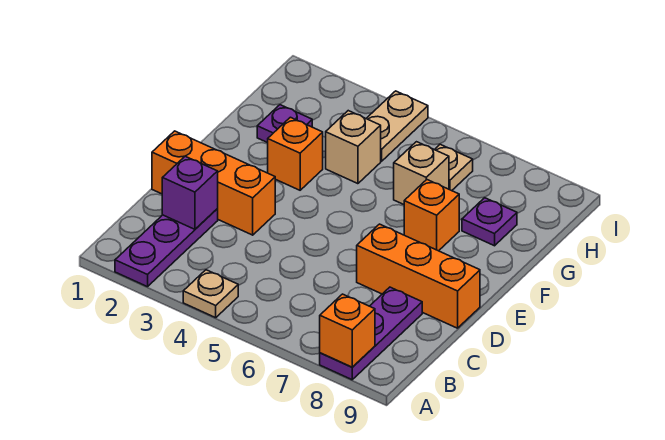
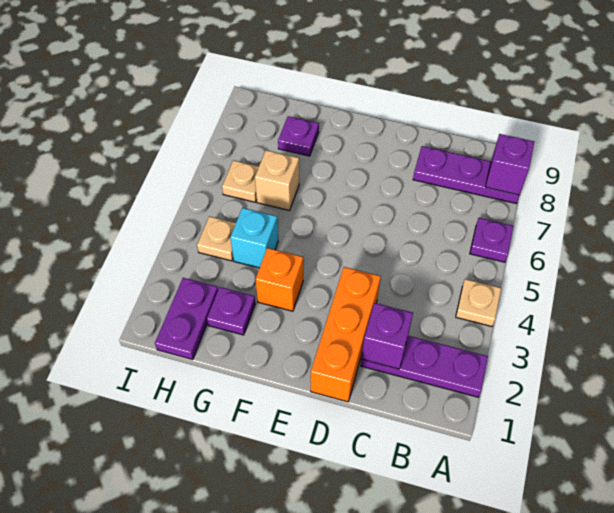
none -> purple 1x1 plate [470,218,513,262]
orange 1x1 brick [320,294,375,367] -> purple 1x1 brick [485,134,534,195]
orange 1x3 brick [357,224,480,328] -> none
orange 1x1 brick [404,180,459,251] -> none
tan 1x1 brick [326,111,381,184] -> cyan 1x1 brick [230,208,278,268]
none -> purple 1x2 plate [155,278,218,359]
tan 1x2 plate [366,91,428,161] -> tan 1x1 plate [197,216,236,261]

